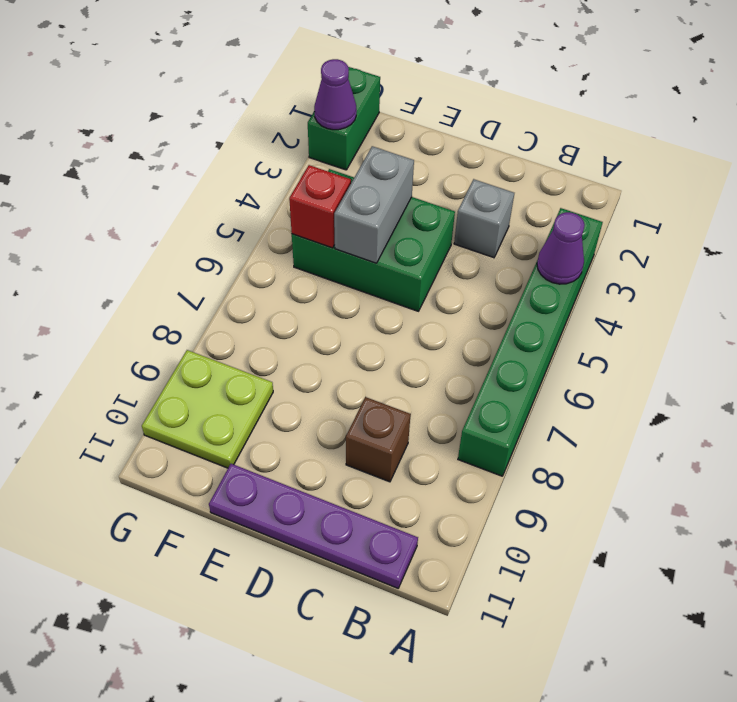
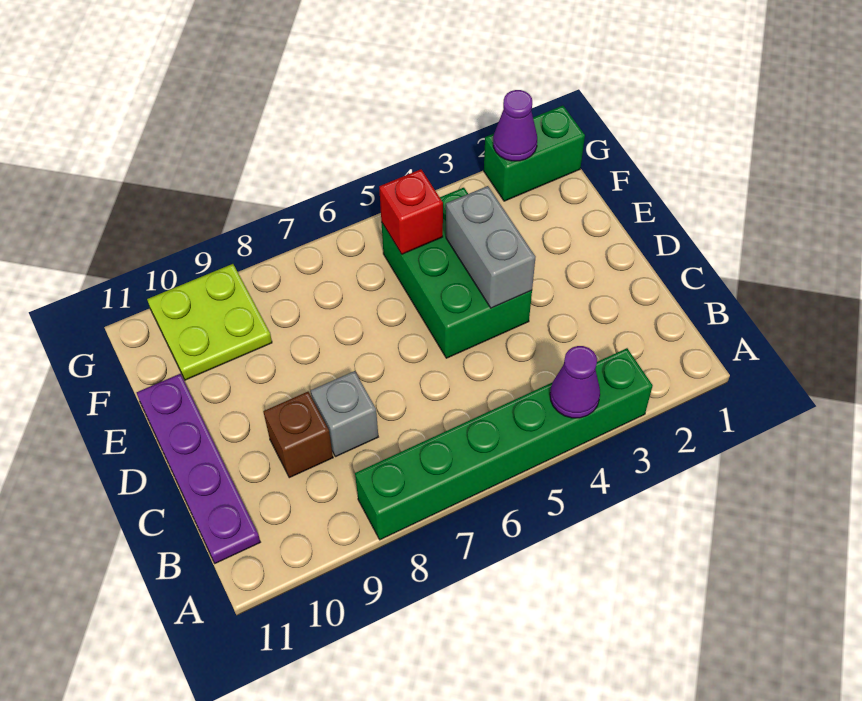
grey 1x1 brick [454,179,514,258] -> grey 1x1 brick moved to [311,371,378,457]
grey 1x2 brick [334,146,414,263] -> grey 1x2 brick turned to [446,186,535,308]

